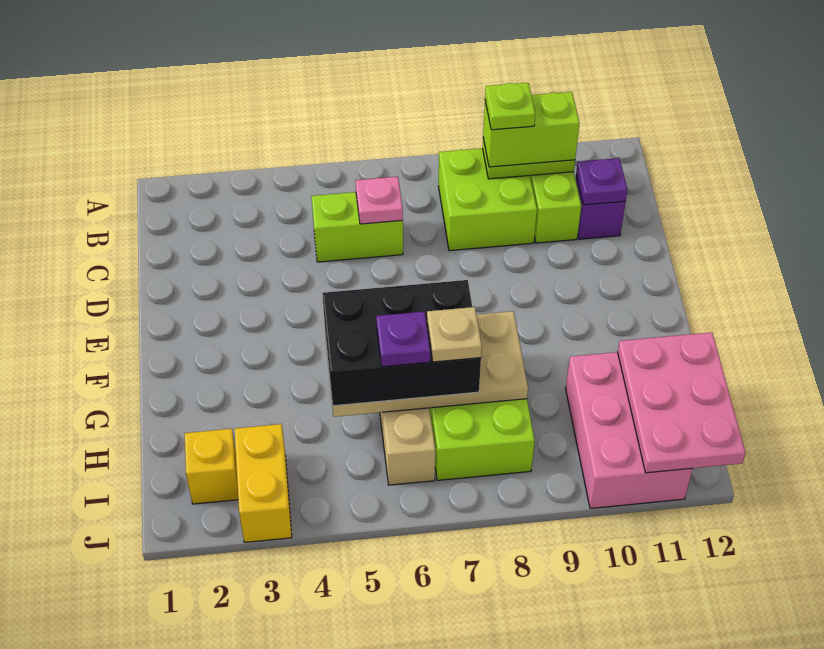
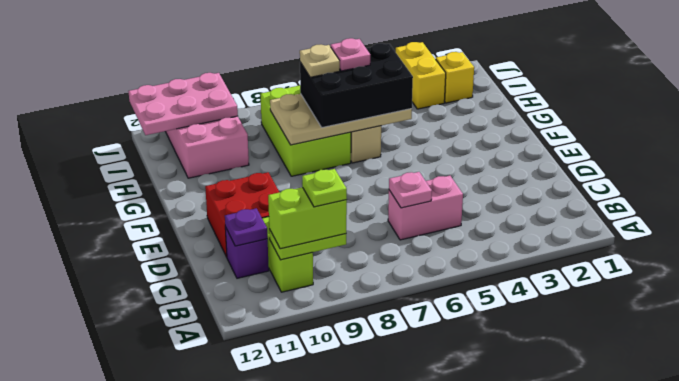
lime 2x2 brick [438,148,537,251] -> none
lime 1x2 brick [312,192,403,262] -> pink 1x2 brick [388,176,463,240]
none -> red 2x2 brick [205,172,279,257]
purple 1x1 plate [376,312,430,367] -> pink 1x1 plate [331,38,370,71]
pink 2x3 plate [618,332,746,473] -> pink 2x3 plate turned to [128,73,238,135]

